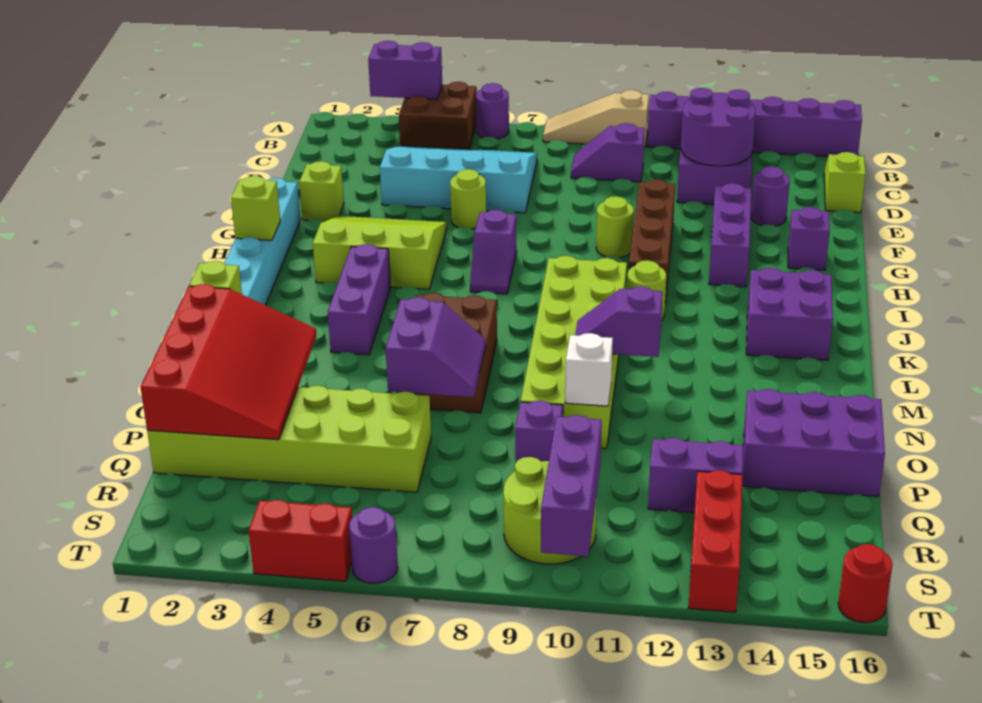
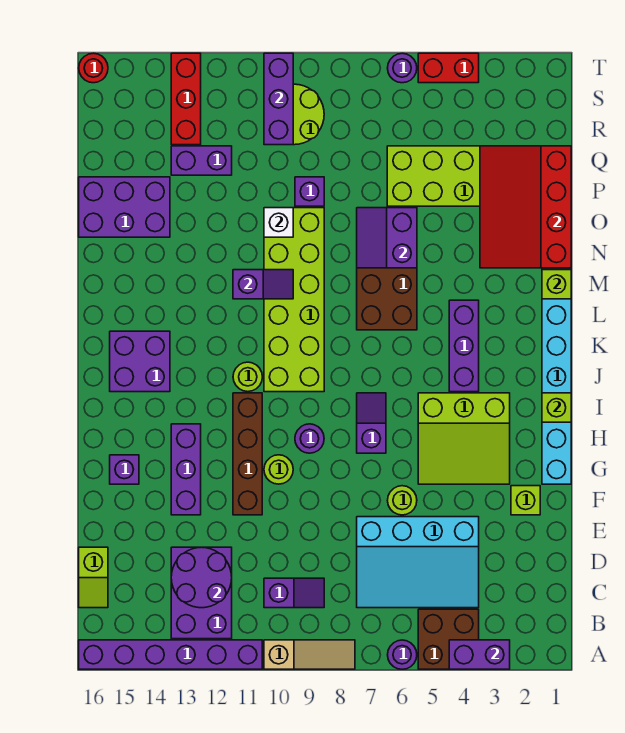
purple 1x1 round brick [751,166,790,226] -> purple 1x1 round brick moved to [295,424,324,453]

